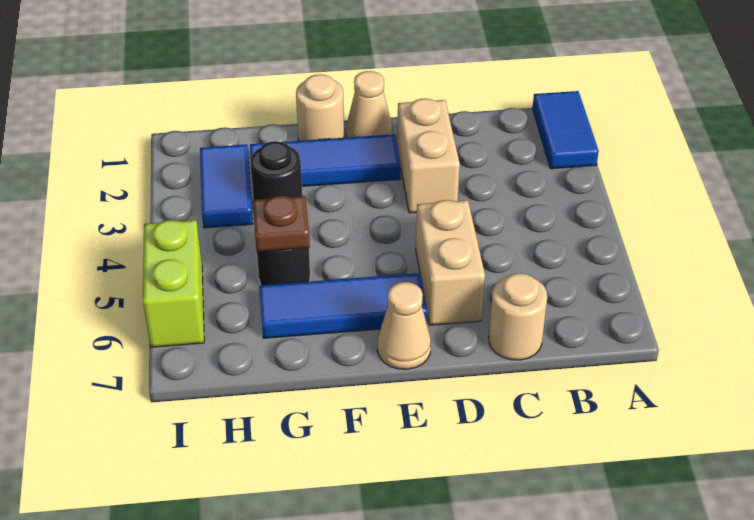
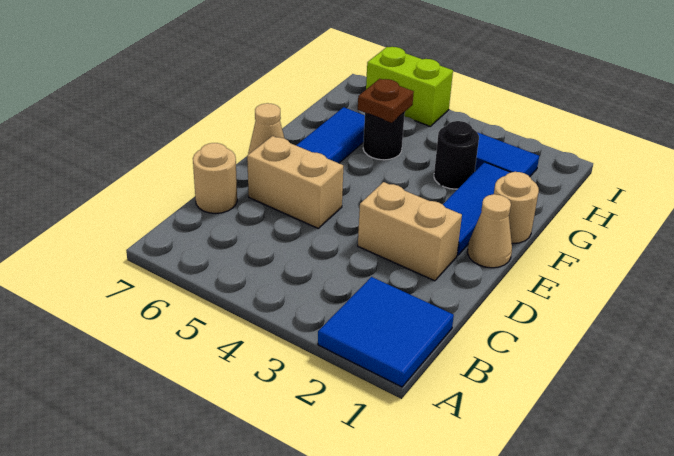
blue 1x2 tile [533,91,599,169] -> blue 2x2 tile [318,277,454,387]

